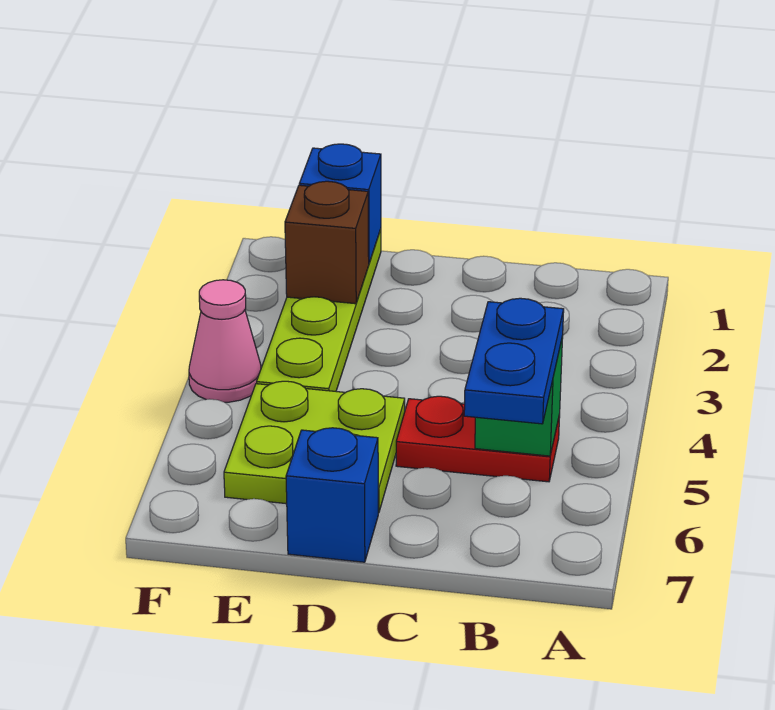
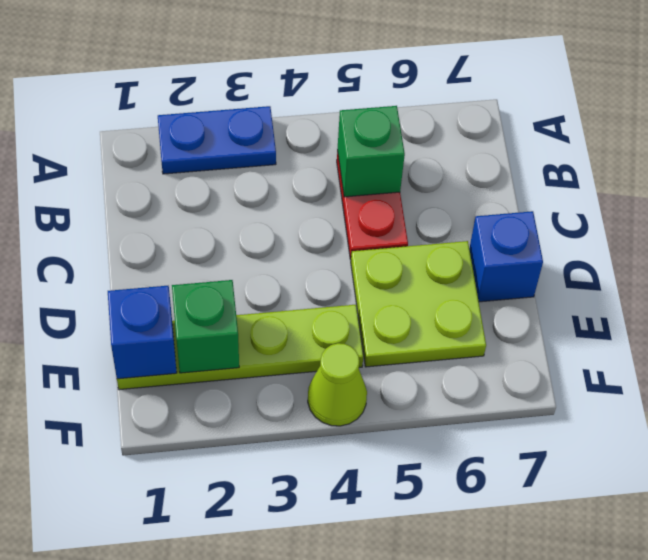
blue 1x2 plate [464,298,564,424] -> blue 1x2 plate moved to [158,106,276,174]
brown 1x1 brick [285,181,369,304] -> green 1x1 brick [172,280,239,373]
pink 1x1 cone [189,280,261,402] -> lime 1x1 cone [308,343,367,426]

